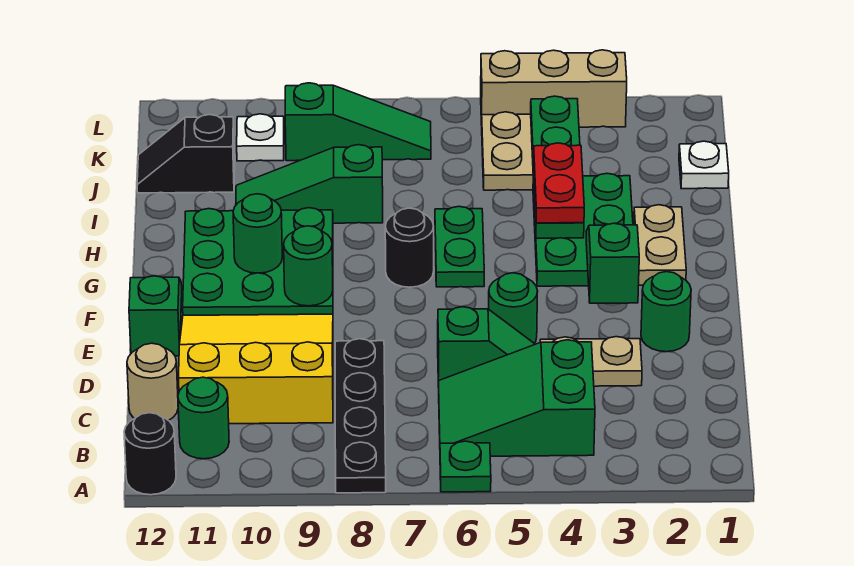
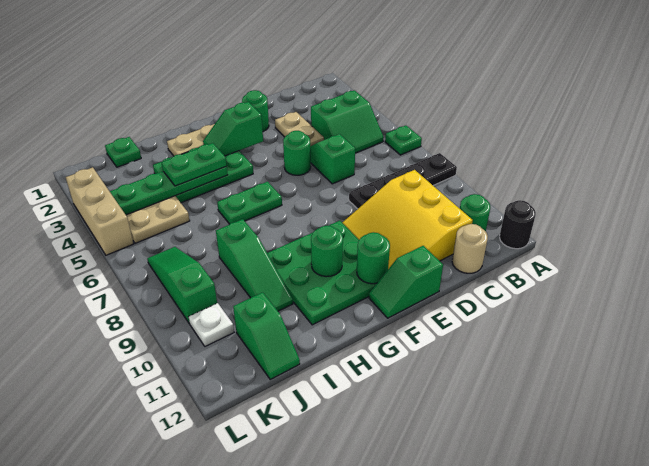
green 2x3 slope [439,340,595,456] -> green 2x2 slope [311,90,384,153]
green 1x1 round brick [284,226,333,306] -> green 1x1 round brick moved to [357,232,390,284]
black 1x1 round brick [385,208,434,287] -> none
red 1x2 plate [534,143,584,223] -> green 1x2 plate [162,143,227,186]
white 1x1 plate [679,141,729,189] -> green 1x1 plate [105,137,141,167]
black 1x2 slope [137,115,235,193] -> green 1x2 slope [233,292,300,379]

